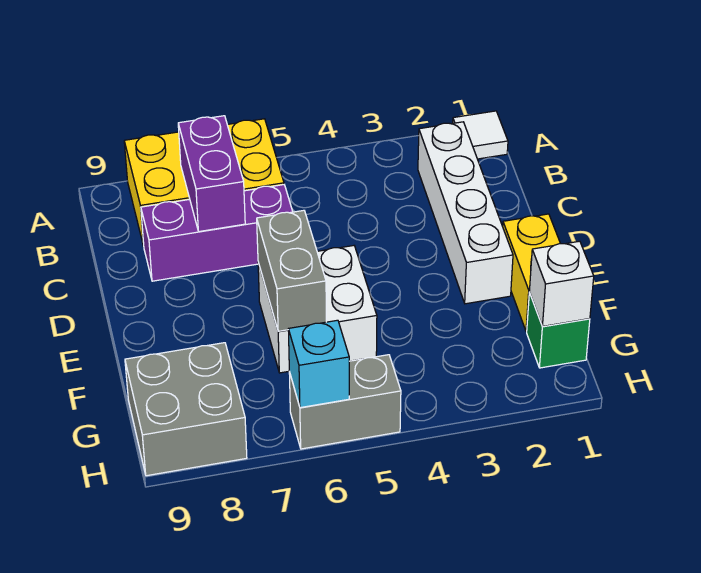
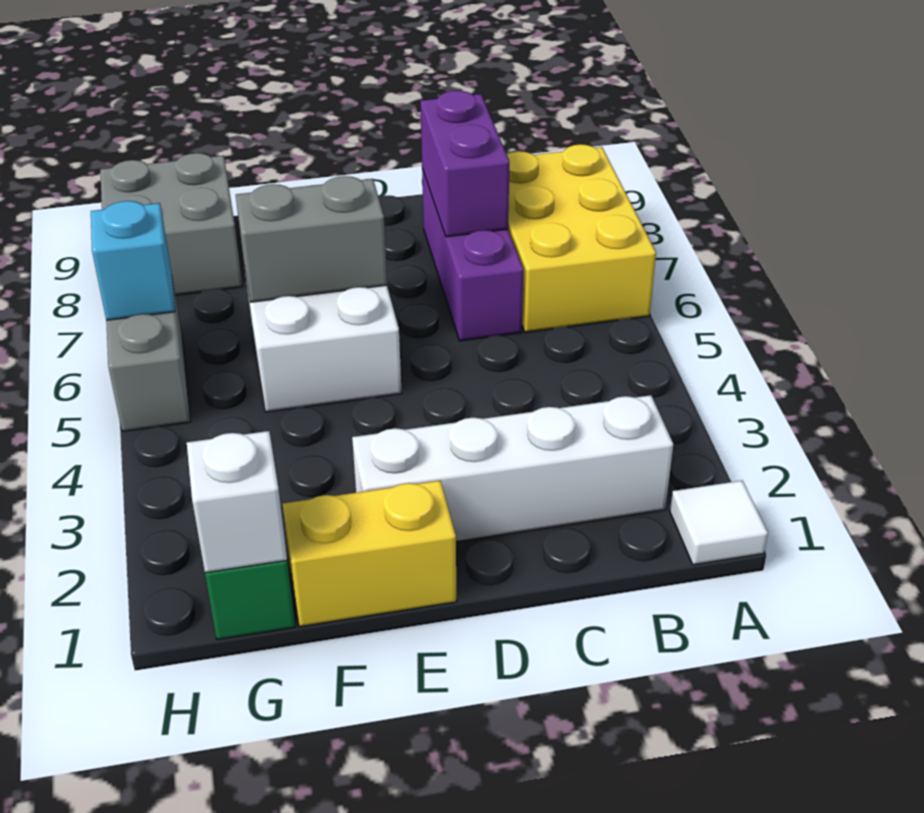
purple 1x2 brick [178,116,245,232] -> purple 1x2 brick turned to [420,91,509,237]

